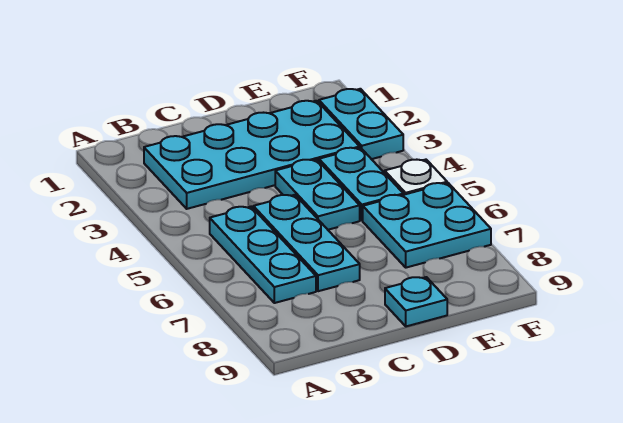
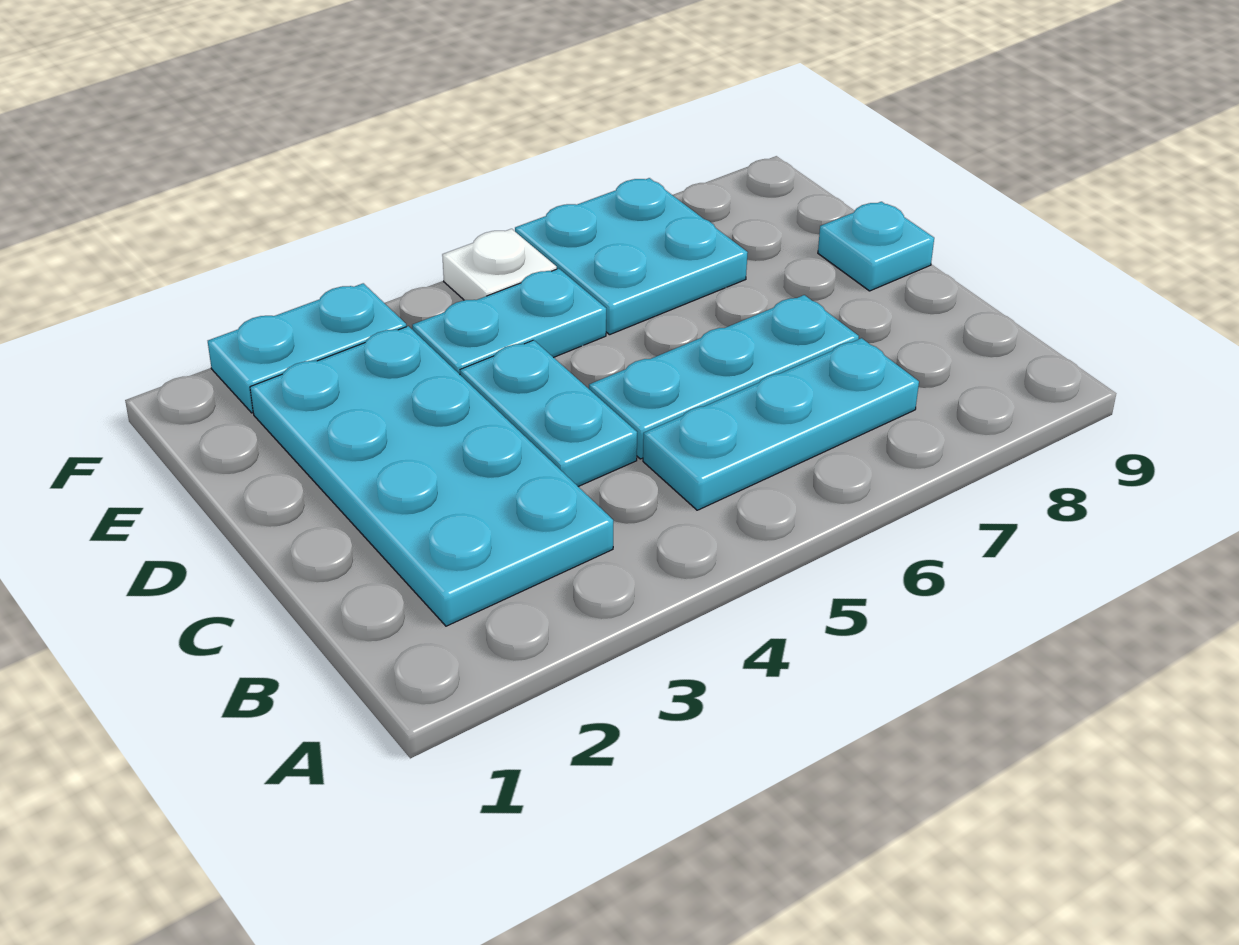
cyan 1x2 plate [275,159,360,230] -> cyan 1x2 plate turned to [460,340,637,486]

